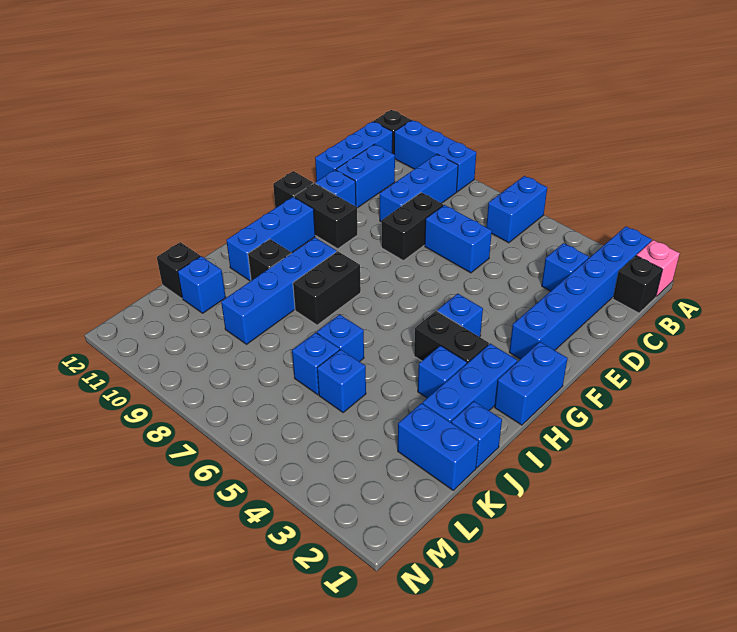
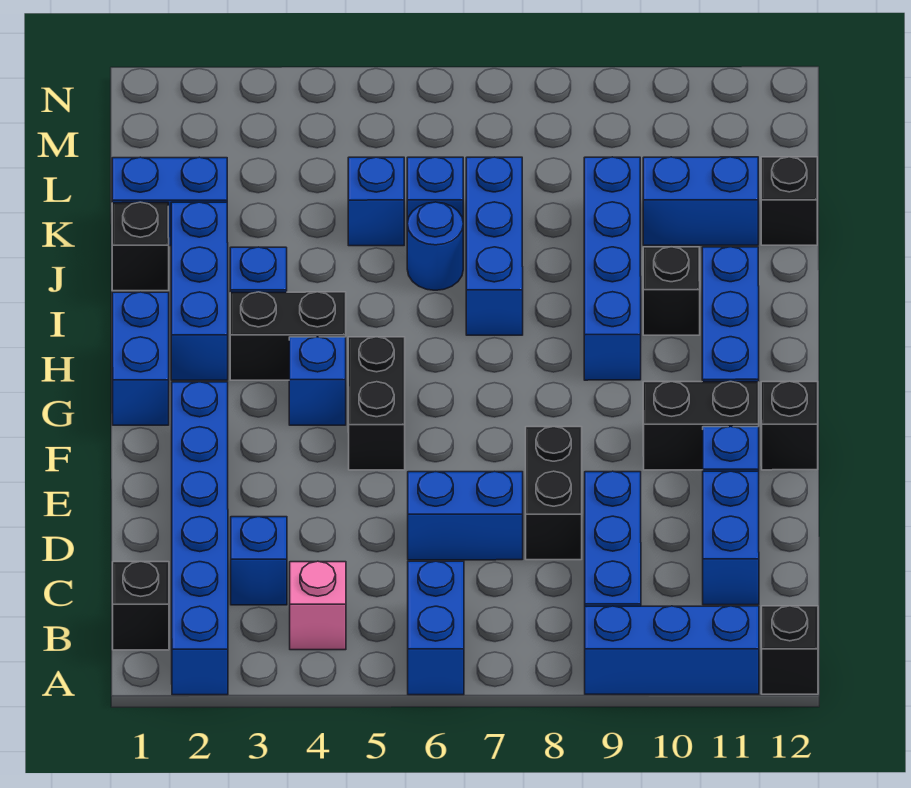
pink 1x1 brick [636,240,680,297] -> pink 1x1 brick moved to [290,561,346,650]
blue 1x3 brick [315,121,393,181] -> blue 1x3 brick moved to [466,157,523,335]
black 1x2 brick [293,251,361,325] -> black 1x2 brick moved to [348,337,405,470]
blue 1x1 brick [451,401,502,468] -> black 1x1 brick [112,202,169,291]
blue 1x1 brick [317,314,364,362] -> blue 1x1 round brick [407,202,463,290]
blue 1x1 brick [178,256,226,313] -> blue 1x2 brick [643,157,758,245]

